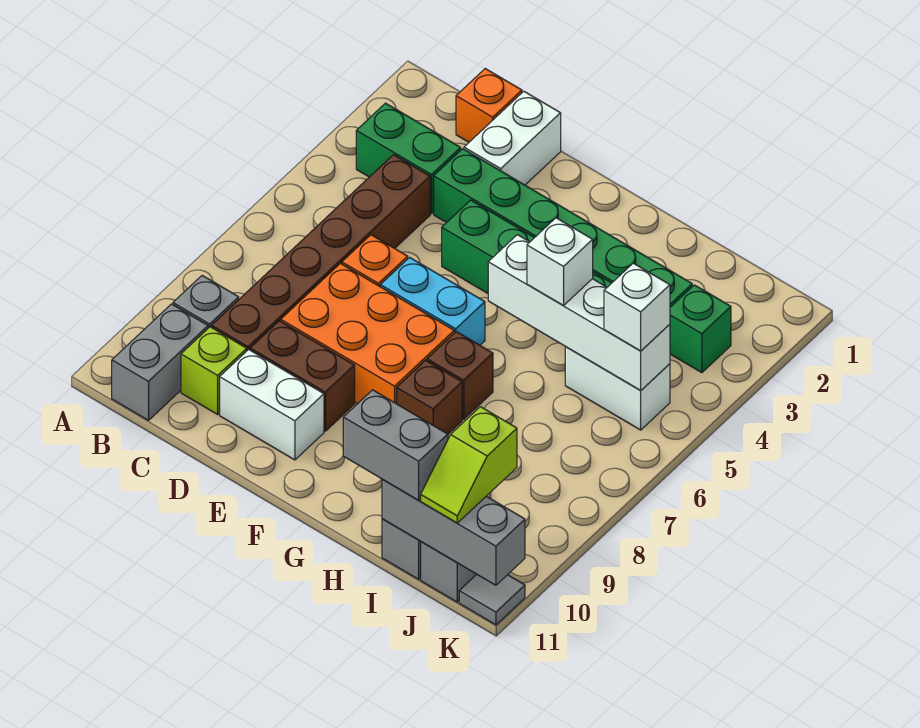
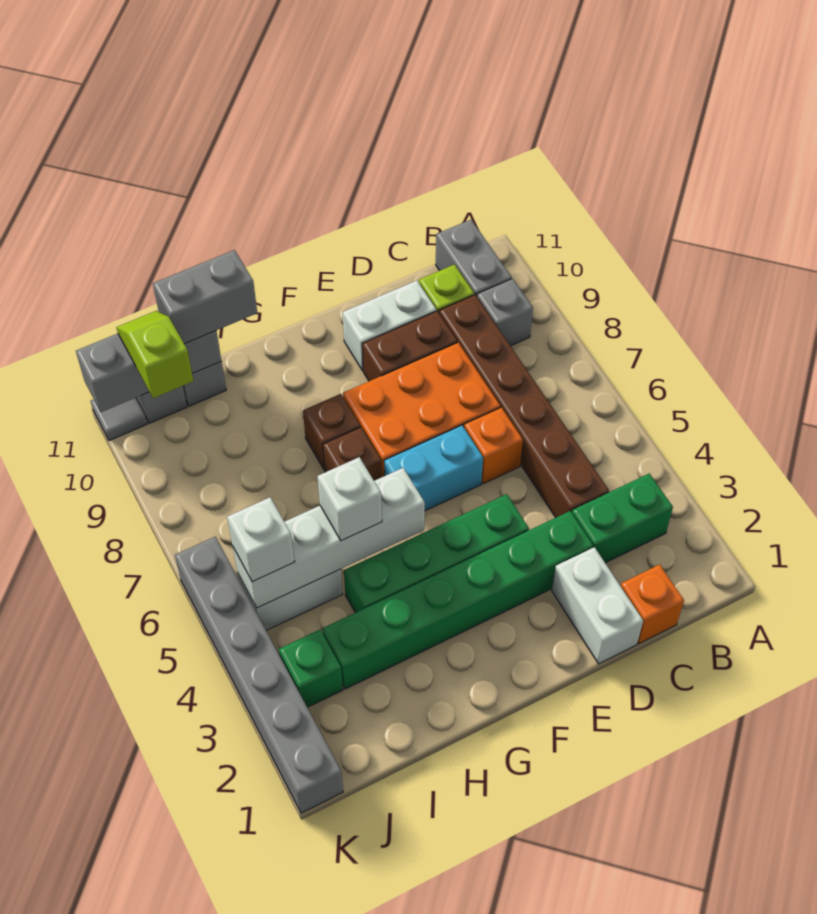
none -> grey 1x6 brick [175,537,343,813]

